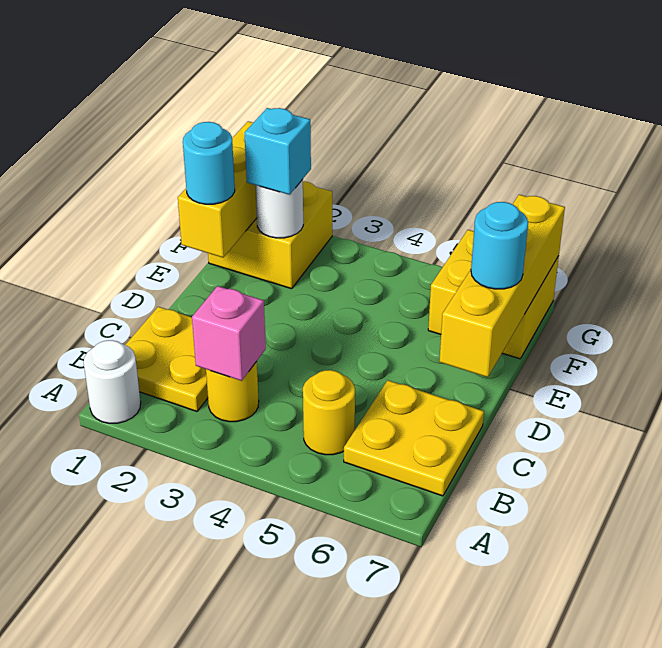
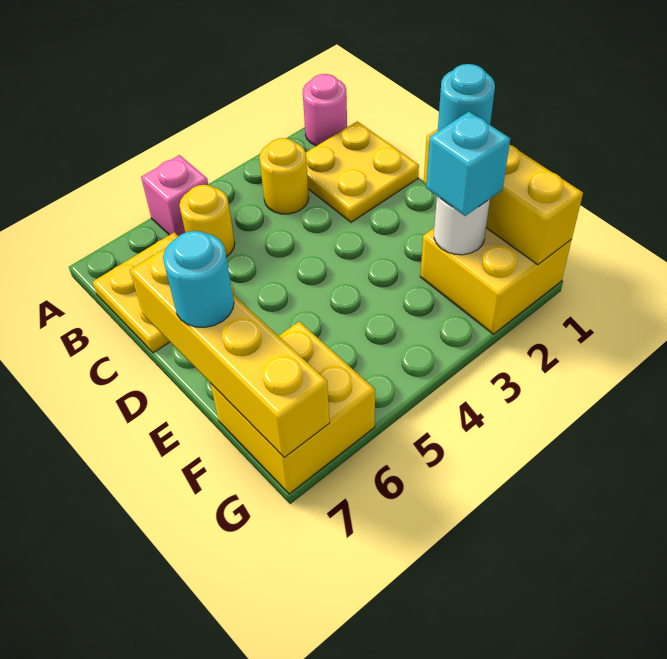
white 1x1 round brick [84,340,141,423] -> pink 1x1 round brick [303,74,347,146]
pink 1x1 brick [192,286,266,381] -> pink 1x1 brick moved to [141,155,208,236]

